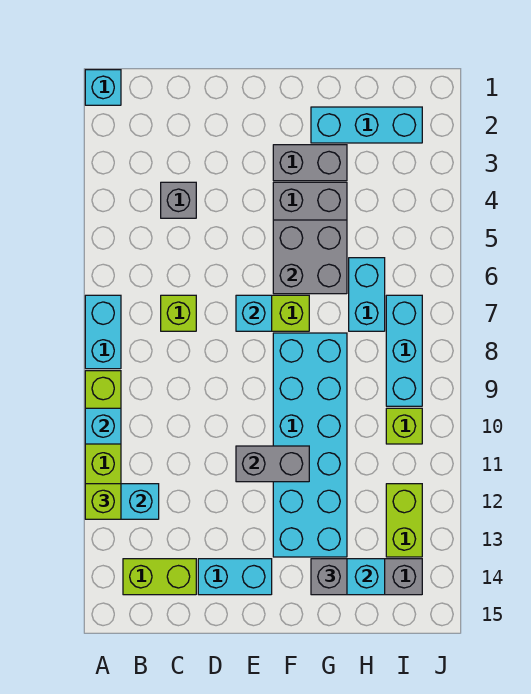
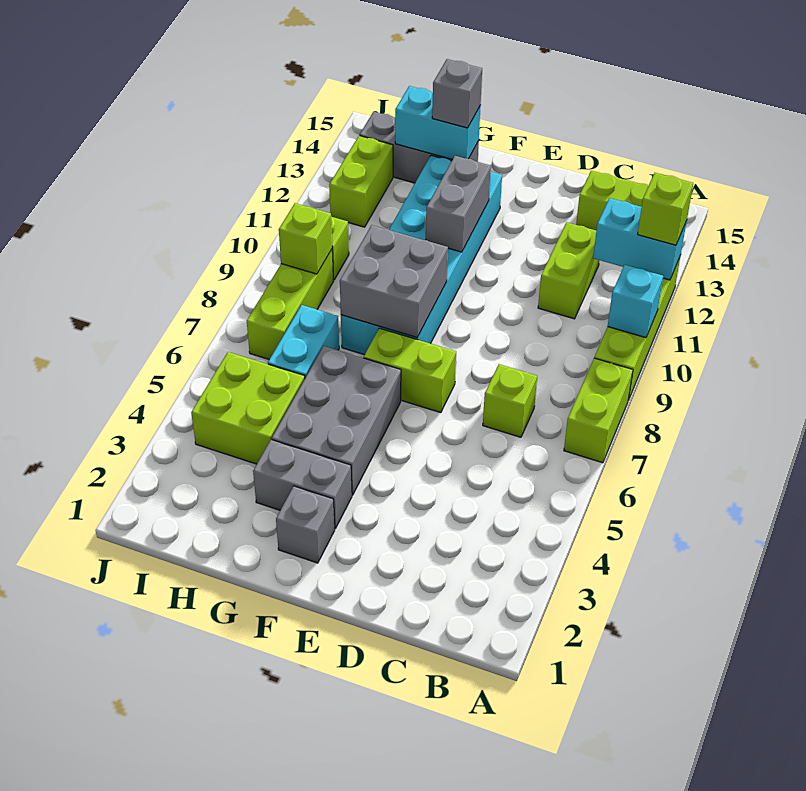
cyan 1x1 brick [85,70,121,105] -> none
cyan 1x2 brick [85,295,121,369] -> lime 1x2 brick [564,358,633,463]
grey 1x1 brick [161,182,196,218] -> grey 1x1 brick moved to [276,486,335,563]
none -> lime 1x2 brick [538,222,599,319]
cyan 1x2 brick [198,559,272,595] -> none
cyan 1x1 brick [236,295,272,331] -> none
grey 1x2 brick [236,446,309,482] -> grey 1x2 brick turned to [426,156,491,252]
grey 2x2 brick [273,220,347,294] -> grey 2x2 brick moved to [340,225,448,338]
cyan 1x3 brick [311,107,422,143] -> none
none -> lime 2x2 brick [191,352,305,464]
cyan 1x3 brick [386,295,422,406] -> lime 1x3 brick [247,250,334,359]
none -> lime 1x1 brick [279,203,332,274]

